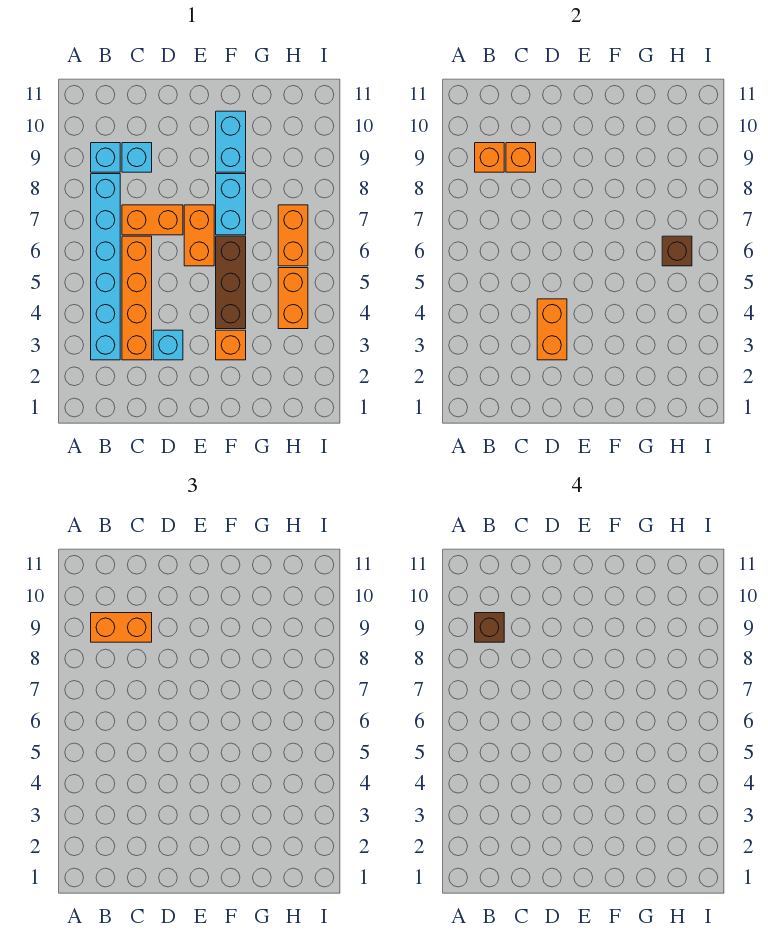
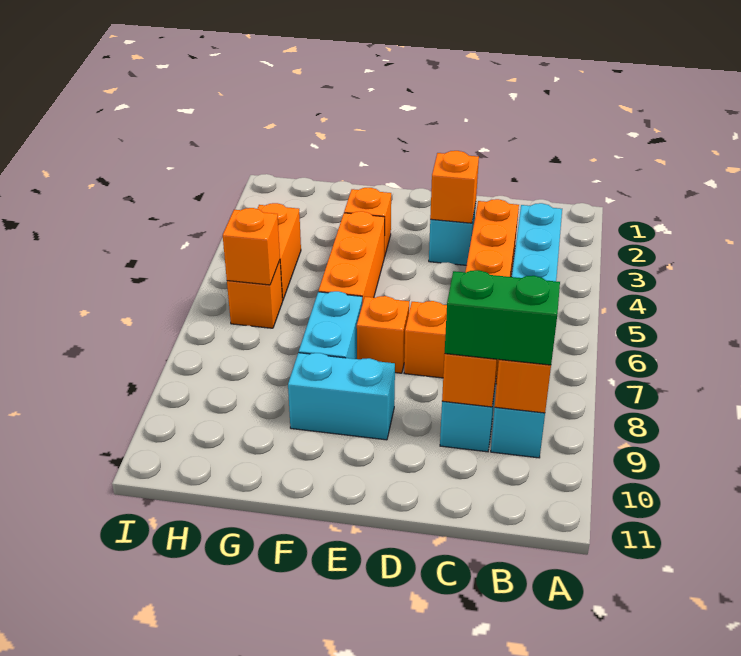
orange 1x2 brick [91,613,152,642] -> green 1x2 brick [445,270,560,365]
brown 1x1 brick [475,613,504,642] -> none
orange 1x2 brick [537,299,567,360] -> orange 1x1 brick [430,151,479,223]
orange 1x2 brick [184,205,214,266] -> orange 1x1 brick [357,296,409,373]
brown 1x3 brick [216,236,246,329] -> orange 1x3 brick [319,211,385,304]
cyan 1x2 brick [216,111,246,172] -> cyan 1x2 brick turned to [288,353,395,440]
orange 1x2 brick [278,205,308,266] -> orange 1x1 brick [227,261,283,328]
brown 1x1 brick [662,236,692,266] -> orange 1x1 brick [223,208,280,285]

